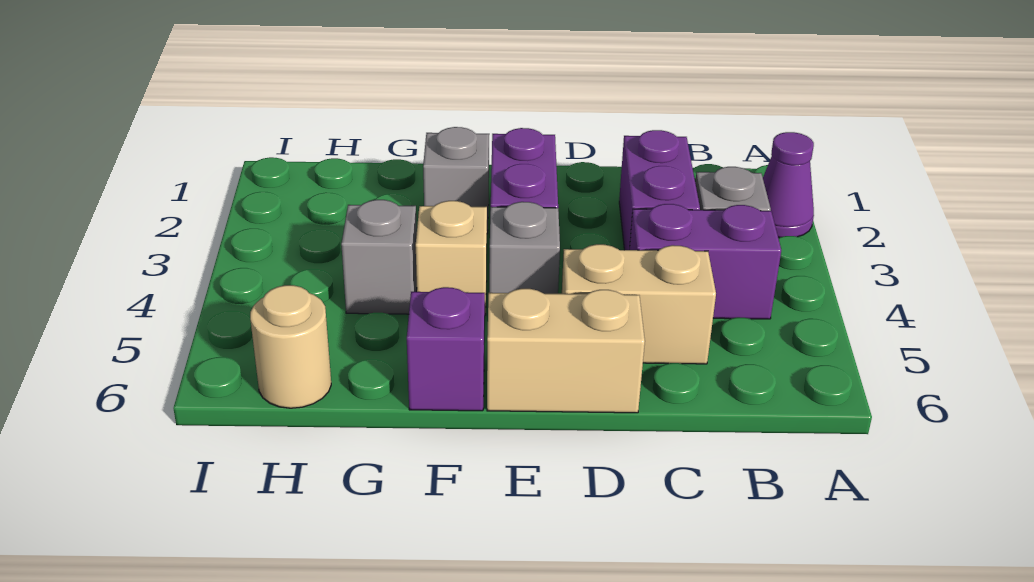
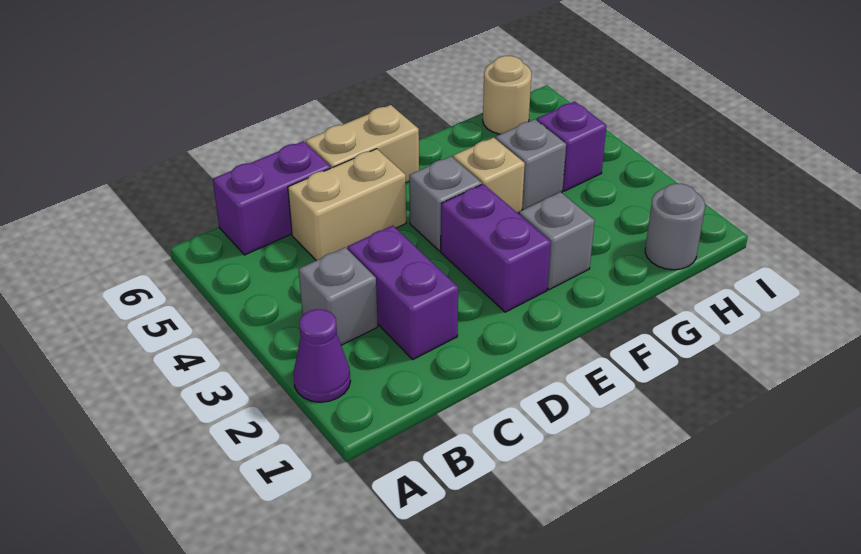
purple 1x2 brick [630,204,781,319] -> purple 1x2 brick moved to [213,141,331,255]
purple 1x1 brick [407,287,485,411] -> purple 1x1 brick moved to [537,102,607,191]
none -> grey 1x1 round brick [645,184,705,270]

